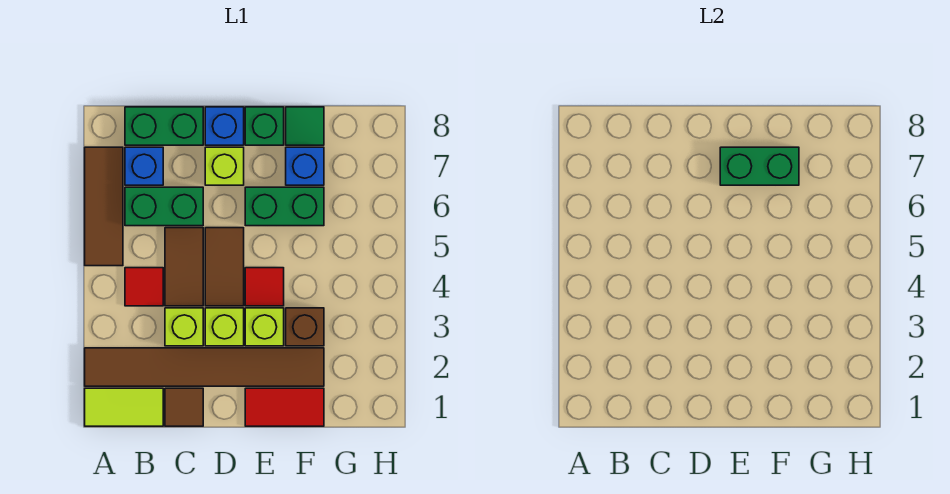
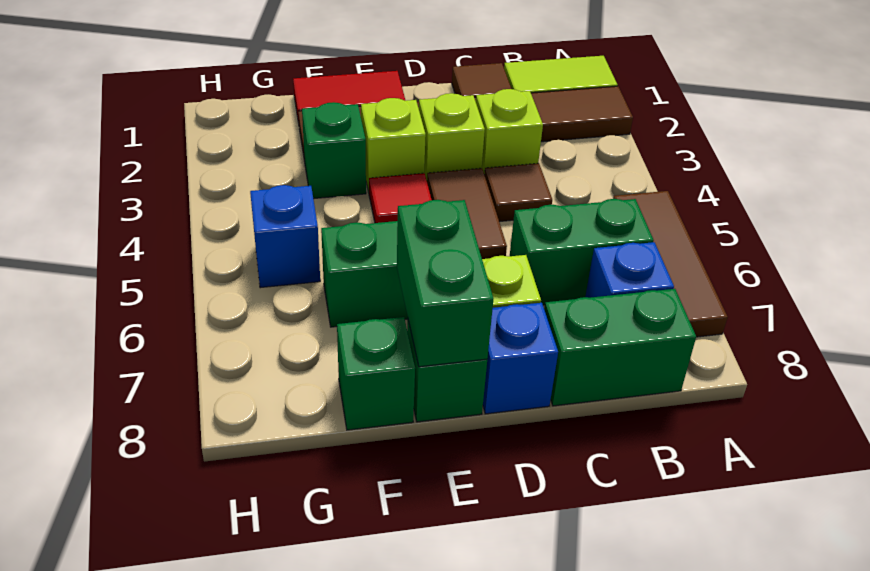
red 1x1 tile [125,268,163,306] -> none
brown 1x2 tile [165,228,203,306] -> brown 1x1 tile [484,163,552,222]
green 1x2 brick [720,147,799,185] -> green 1x2 brick turned to [397,200,493,367]
brown 1x1 brick [286,308,324,346] -> green 1x1 brick [302,102,366,199]
blue 1x1 brick [286,147,324,185] -> blue 1x1 brick moved to [250,185,320,288]
green 1x1 tile [286,107,324,145] -> green 1x1 brick [337,317,415,430]

